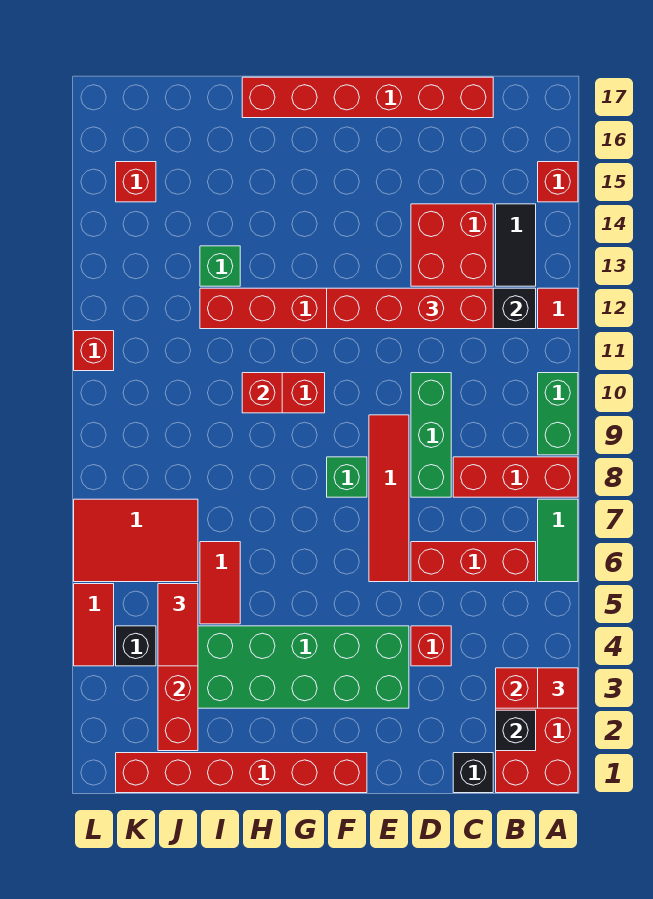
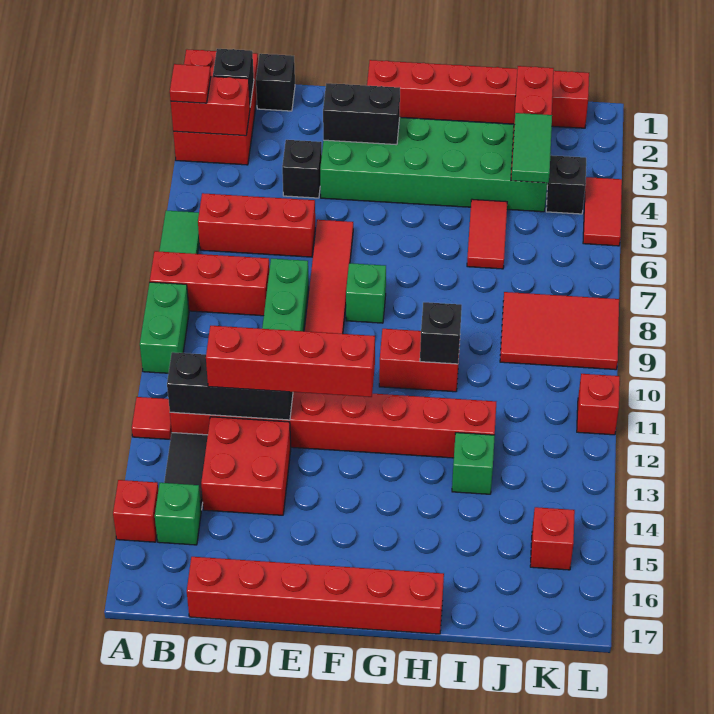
none -> green 1x1 brick [155,483,201,545]
red 1x1 brick [411,626,451,666] -> black 1x1 brick [282,140,322,198]
none -> black 1x2 brick [323,83,400,145]
red 1x1 brick [242,373,282,413] -> black 1x1 brick [420,302,462,364]
red 1x2 tile [158,584,198,666] -> green 1x2 tile [511,113,552,183]
red 2x3 tile [74,499,198,582] -> red 2x3 tile moved to [500,292,619,370]

